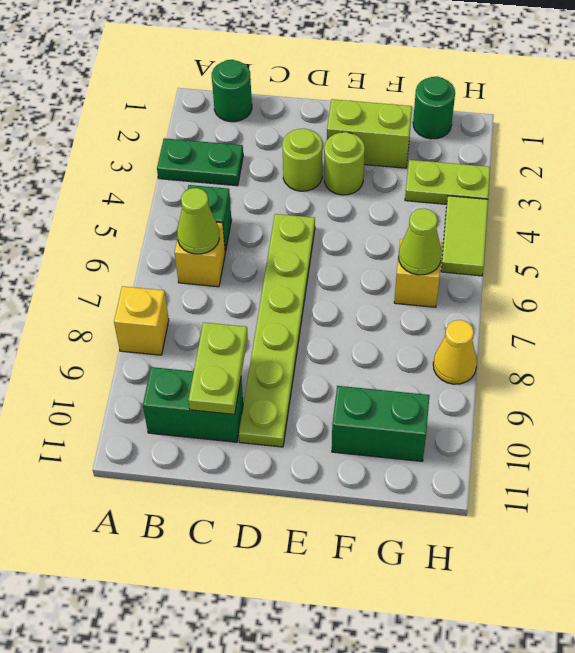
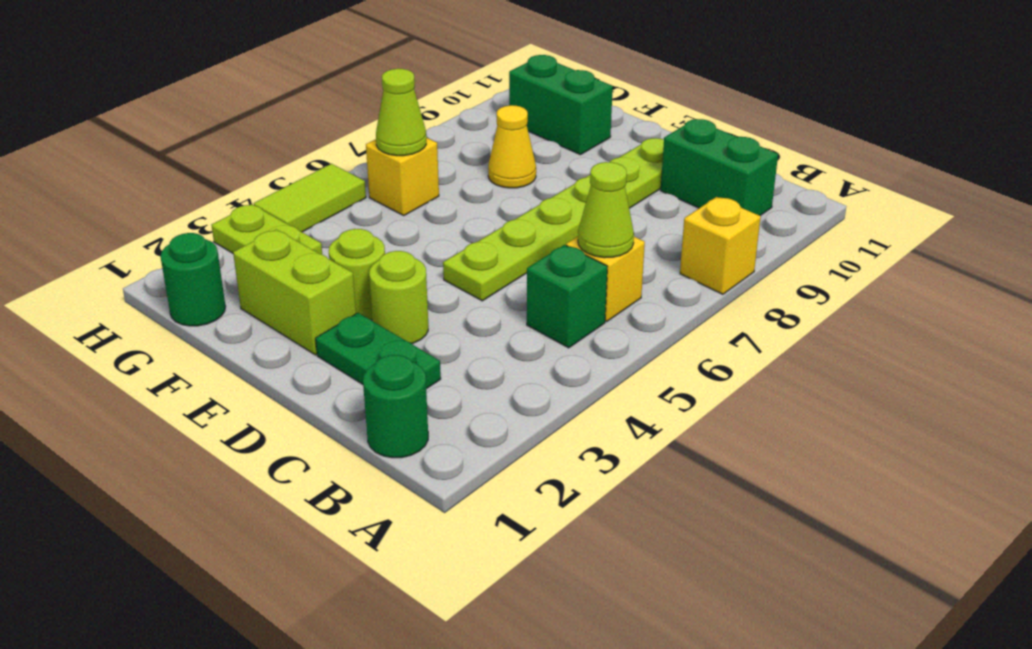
green 1x2 plate [157,138,243,186] -> green 1x2 plate moved to [316,313,441,389]
lime 1x2 plate [188,322,248,414] -> none
yellow 1x1 cone [433,320,477,384] -> yellow 1x1 cone moved to [488,105,536,188]

